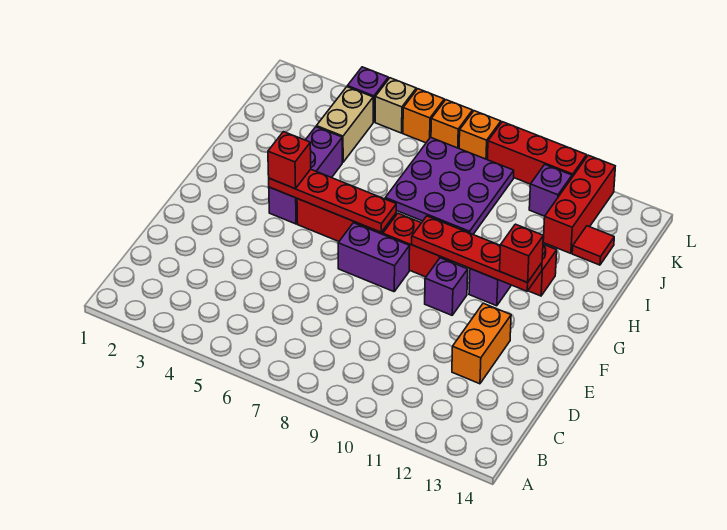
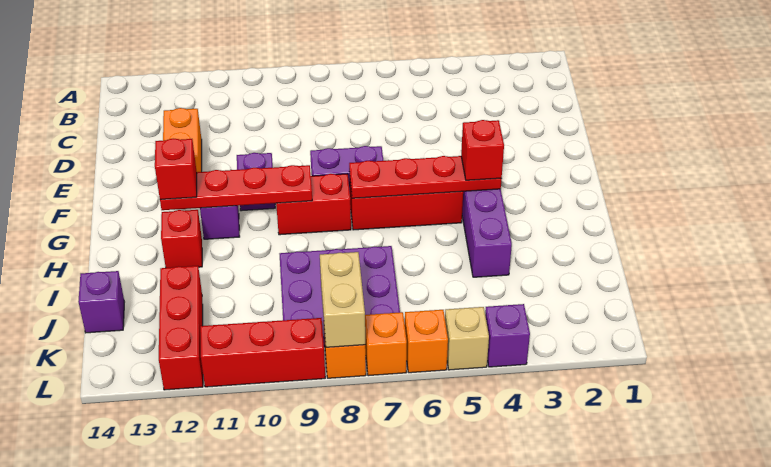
tan 1x2 brick [316,87,373,162] -> tan 1x2 brick moved to [320,252,365,347]
red 1x1 tile [572,226,614,265] -> none
purple 1x1 brick [529,165,572,216] -> purple 1x1 brick moved to [78,271,124,333]

